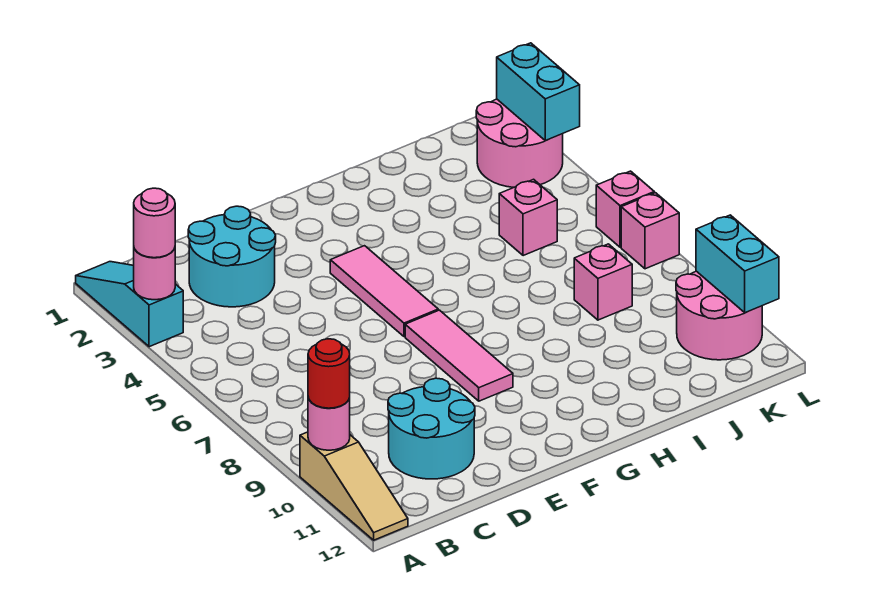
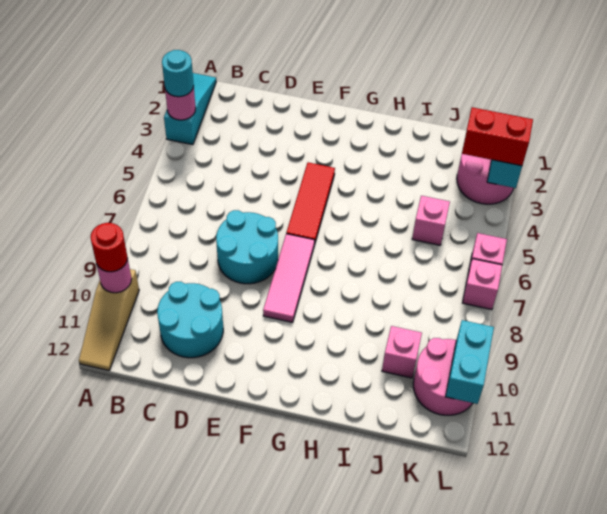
pink 1x1 round brick [134,188,175,258] -> cyan 1x1 round brick [162,50,194,97]
cyan 2x2 round brick [188,206,276,307] -> cyan 2x2 round brick moved to [216,210,278,284]
pink 1x3 tile [330,246,438,337] -> red 1x3 tile [286,162,335,245]
pink 1x1 brick [574,244,632,320] -> pink 1x1 brick moved to [382,326,422,378]
none -> red 1x2 brick [462,107,533,166]

